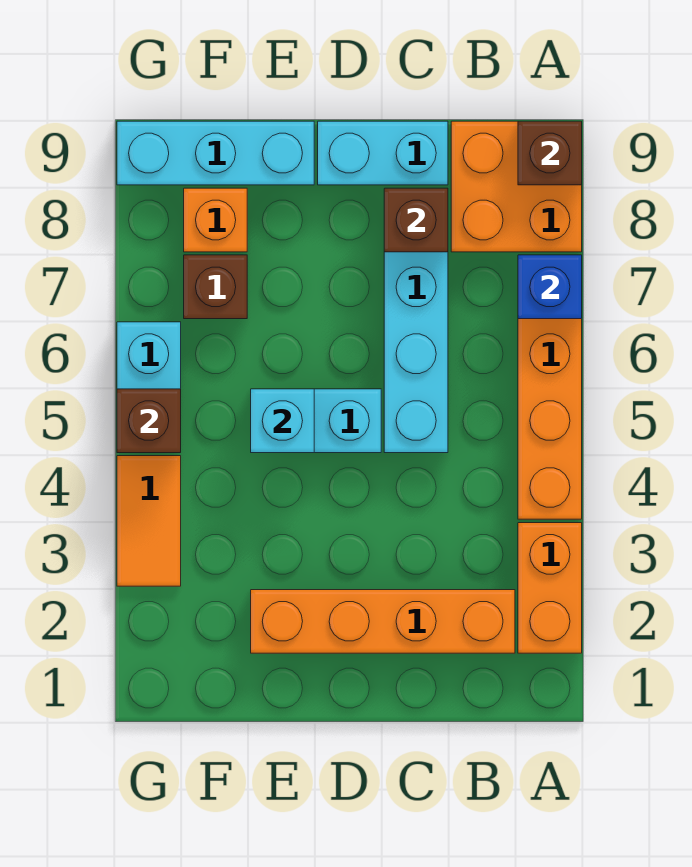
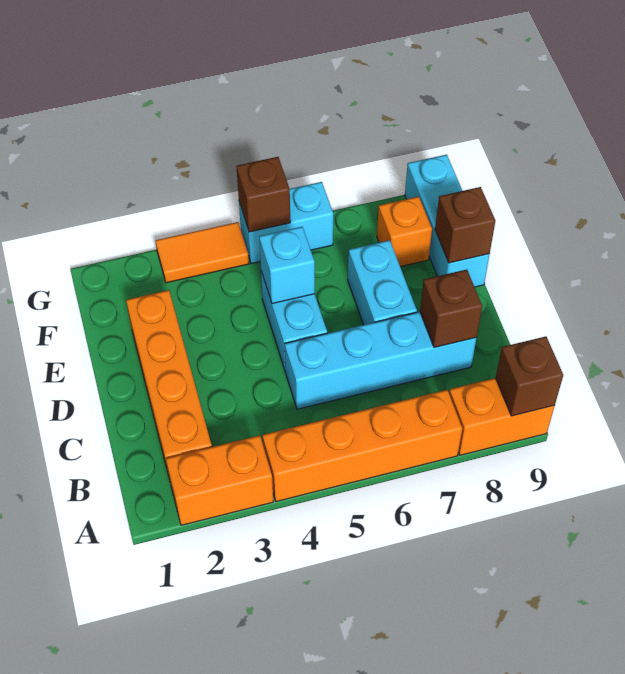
blue 1x1 brick [518,255,582,319] -> none
orange 2x2 brick [451,121,582,252] -> orange 1x2 brick [449,378,555,455]
cyan 1x2 brick [318,121,448,185] -> cyan 1x2 brick moved to [348,240,417,325]
brown 1x1 brick [184,255,247,319] -> brown 1x1 brick moved to [435,187,495,263]

